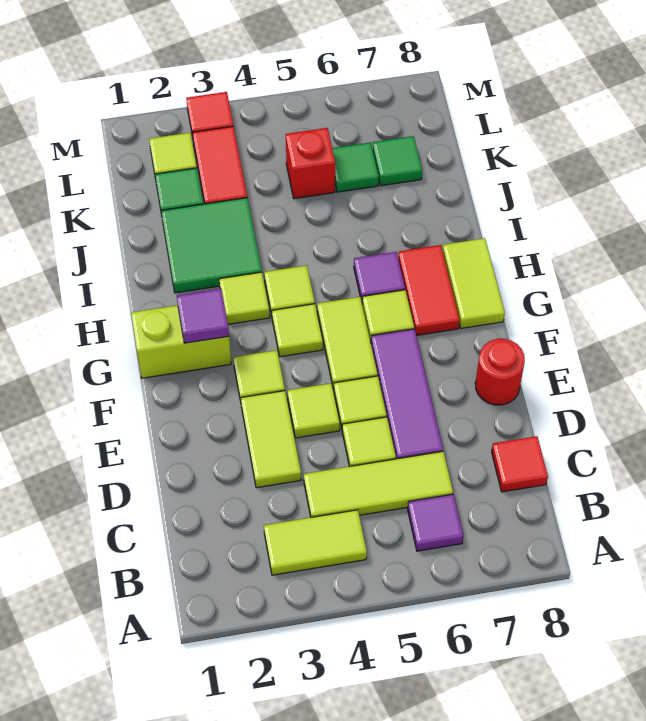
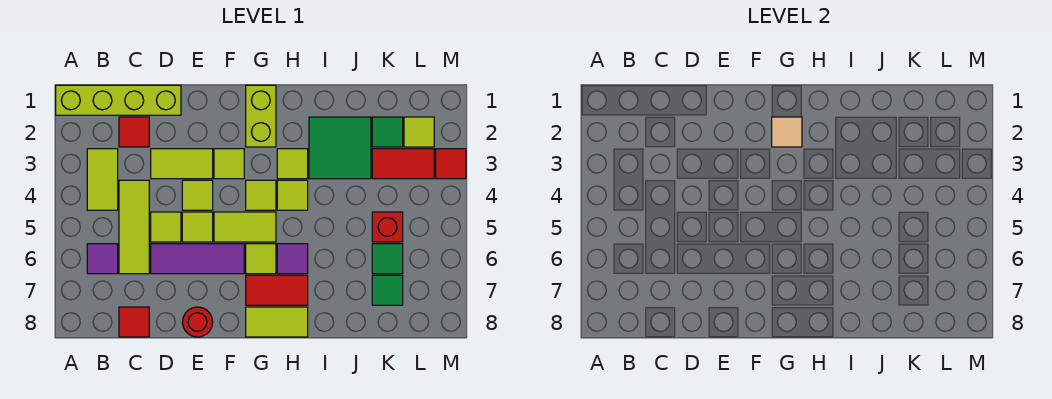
none -> lime 1x4 brick [56,85,181,115]
none -> red 1x1 tile [119,117,149,147]
purple 1x1 tile [177,289,229,343] -> tan 1x1 tile [772,117,802,147]

